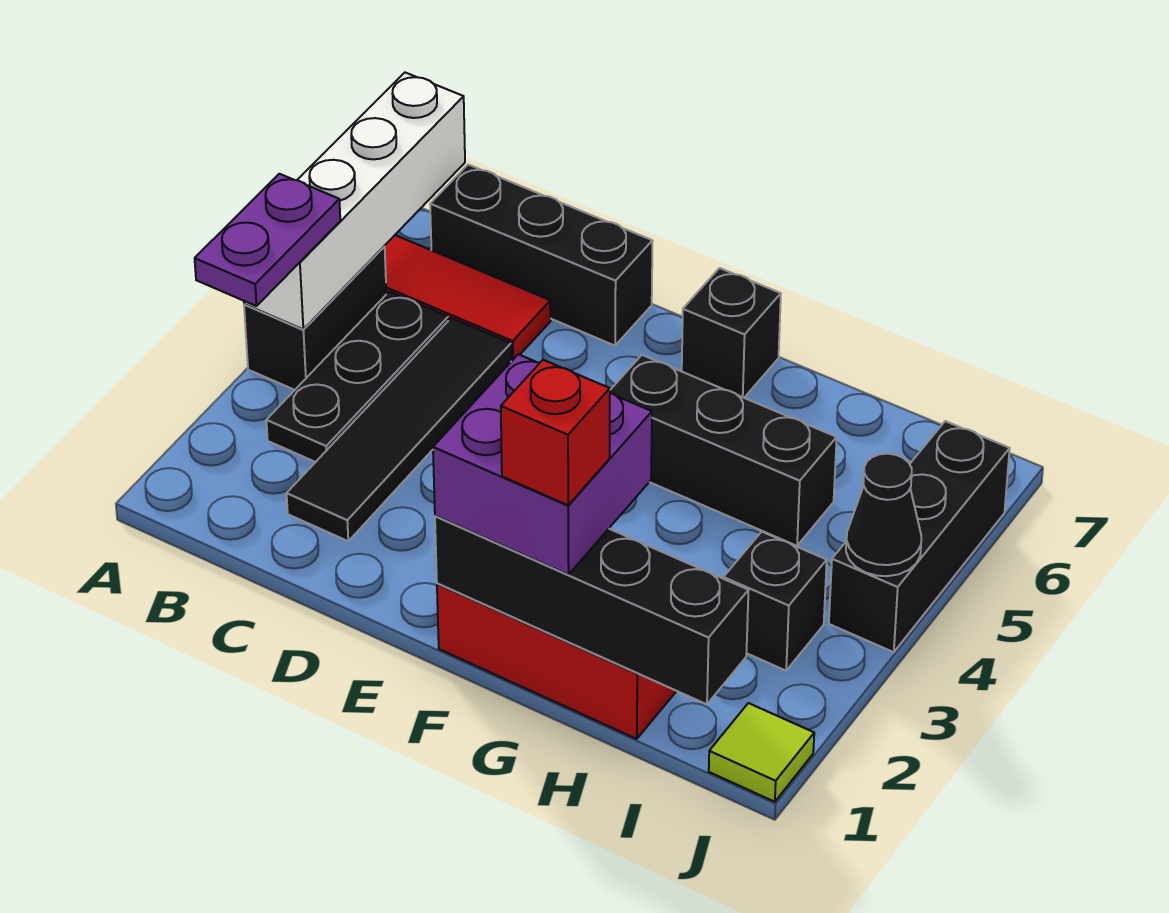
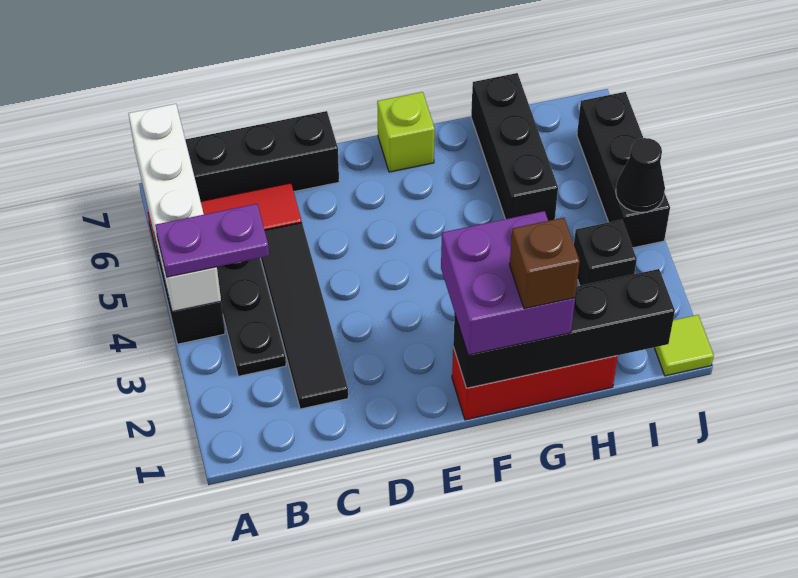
purple 1x2 plate [195,174,340,306] -> purple 1x2 plate turned to [155,204,269,277]
black 1x3 brick [610,355,837,546] -> black 1x3 brick turned to [471,73,558,221]
black 1x1 brick [682,268,781,398] -> lime 1x1 brick [377,92,435,172]
red 1x1 brick [501,360,610,505] -> brown 1x1 brick [510,218,580,309]

